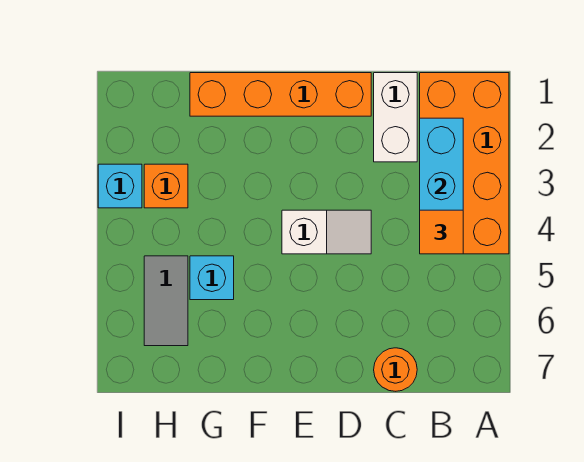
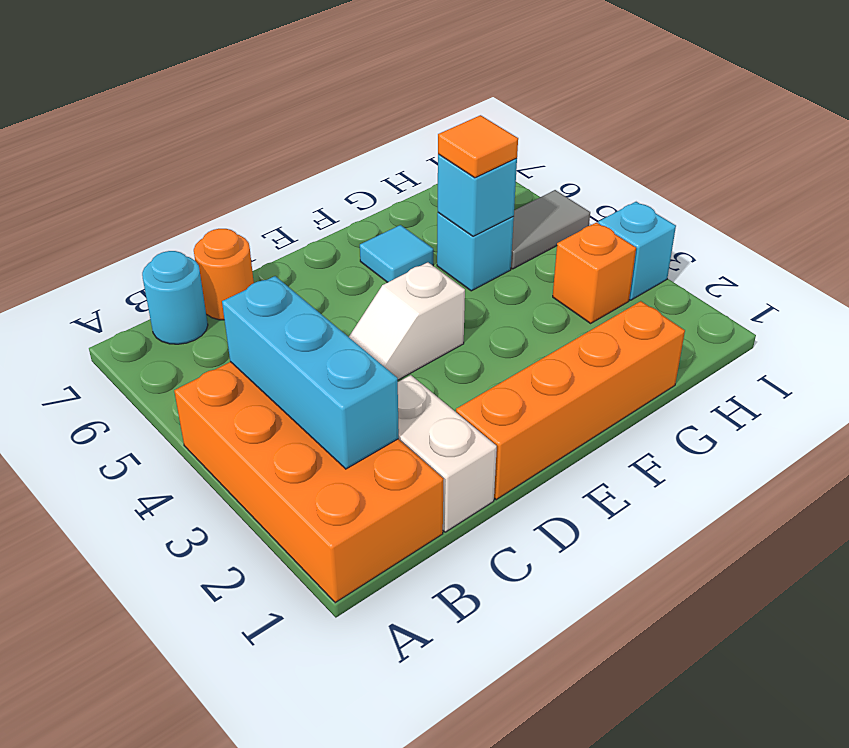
orange 1x1 tile [420,210,463,254] -> orange 1x1 tile moved to [438,115,518,178]
none -> cyan 1x1 round brick [142,251,208,344]
none -> cyan 1x1 tile [360,225,433,282]
none -> cyan 1x1 brick [438,154,517,236]
grey 1x2 tile [144,256,188,346] -> grey 1x2 tile turned to [511,190,590,269]

